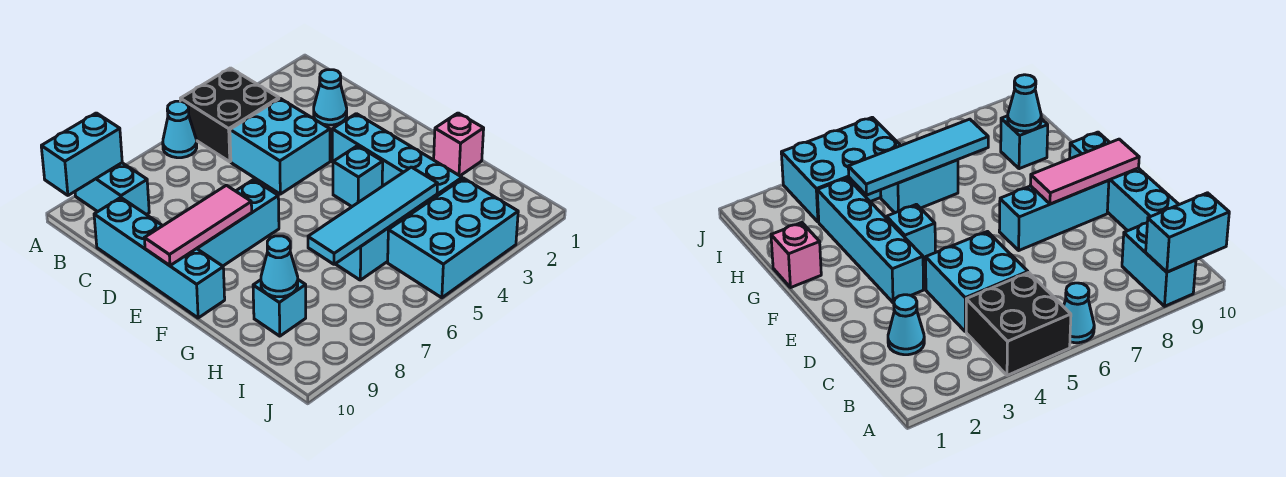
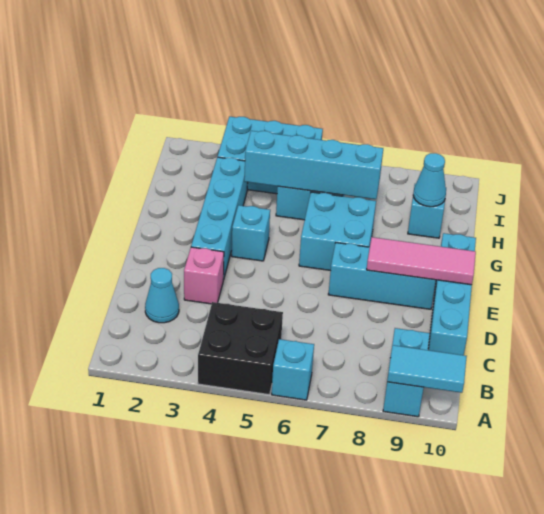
cyan 1x1 cone [163,101,197,158] -> cyan 1x1 brick [272,339,314,400]
cyan 1x2 brick [41,113,122,195] -> cyan 1x2 tile [387,345,467,393]
cyan 2x2 brick [230,99,330,194] -> cyan 2x2 brick moved to [299,192,376,271]
pink 1x1 brick [434,113,484,176] -> pink 1x1 brick moved to [184,247,224,304]
cyan 1x4 tile [308,167,438,264] -> cyan 1x4 brick [244,131,383,199]

